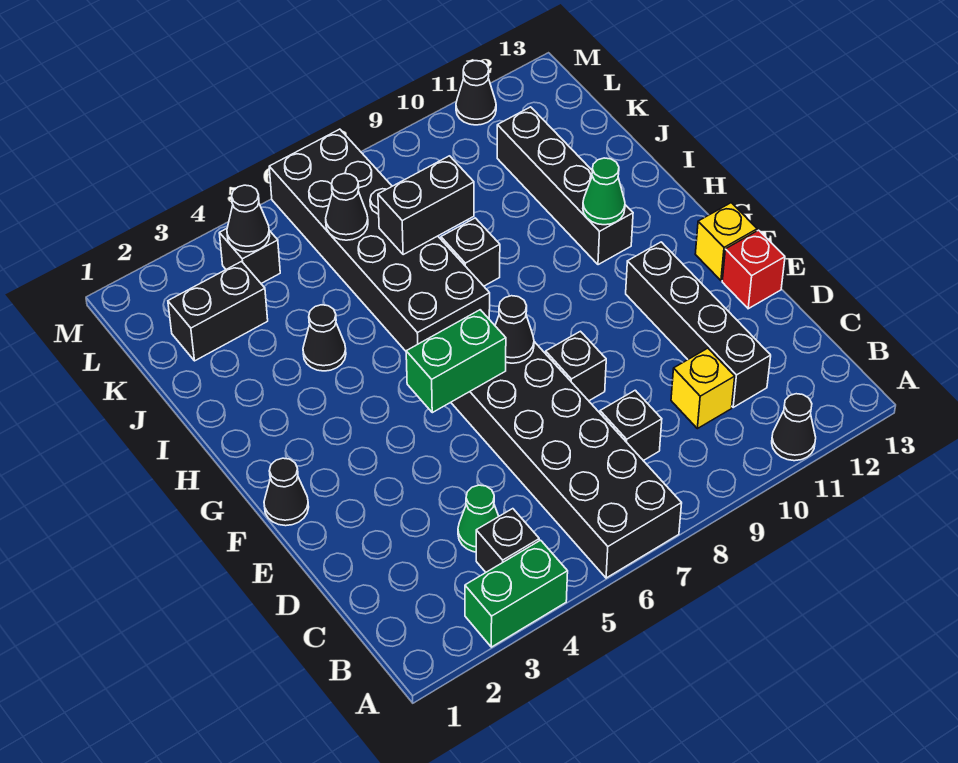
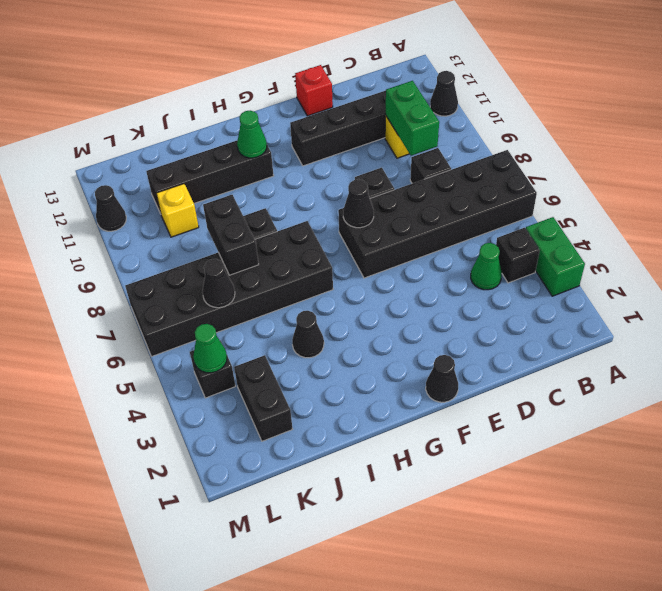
green 1x2 brick [406,310,506,413] -> green 1x2 brick moved to [386,81,439,156]
yellow 1x1 brick [695,203,757,281] -> yellow 1x1 brick moved to [156,184,199,237]
black 1x1 cone [227,185,270,252] -> green 1x1 cone [193,324,227,373]

